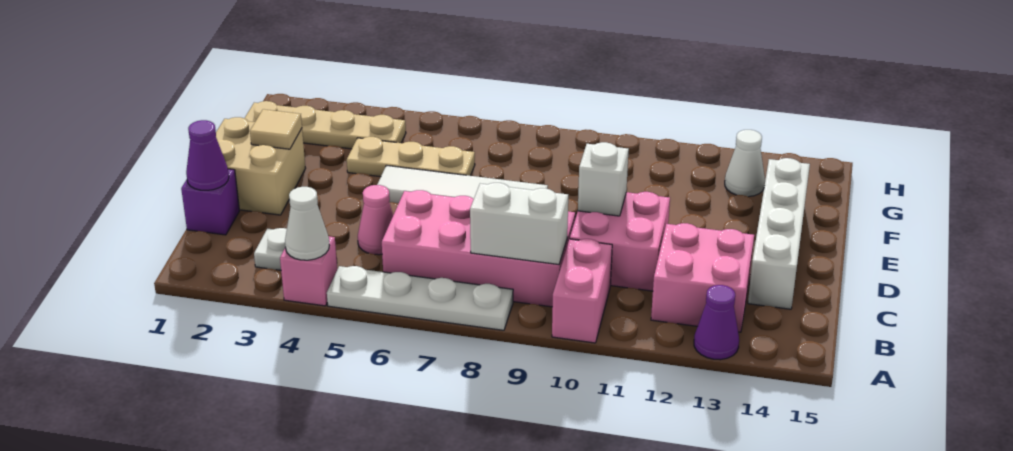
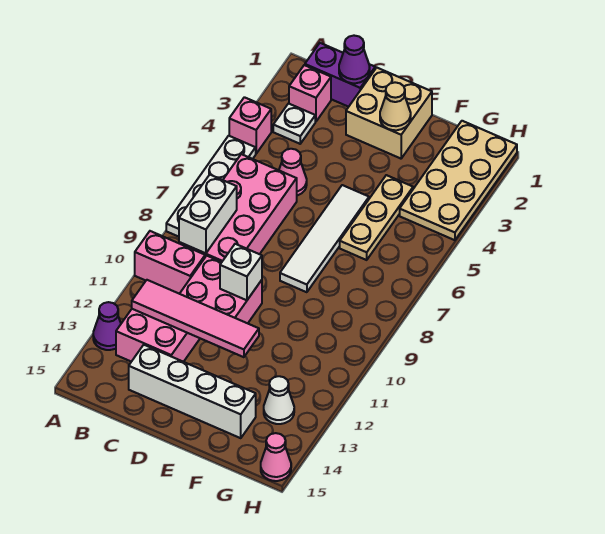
white 1x1 cone [285,187,329,260] -> none
none -> pink 1x1 brick [289,65,331,122]
none -> pink 1x4 tile [132,280,259,357]
purple 1x1 brick [181,169,239,235] -> purple 1x2 brick [305,43,375,107]
tan 1x1 tile [250,109,302,149] -> tan 1x1 cone [380,82,411,130]
tan 1x4 plate [245,101,406,149] -> tan 2x4 plate [400,121,517,240]
none -> pink 1x1 cone [261,433,291,481]

